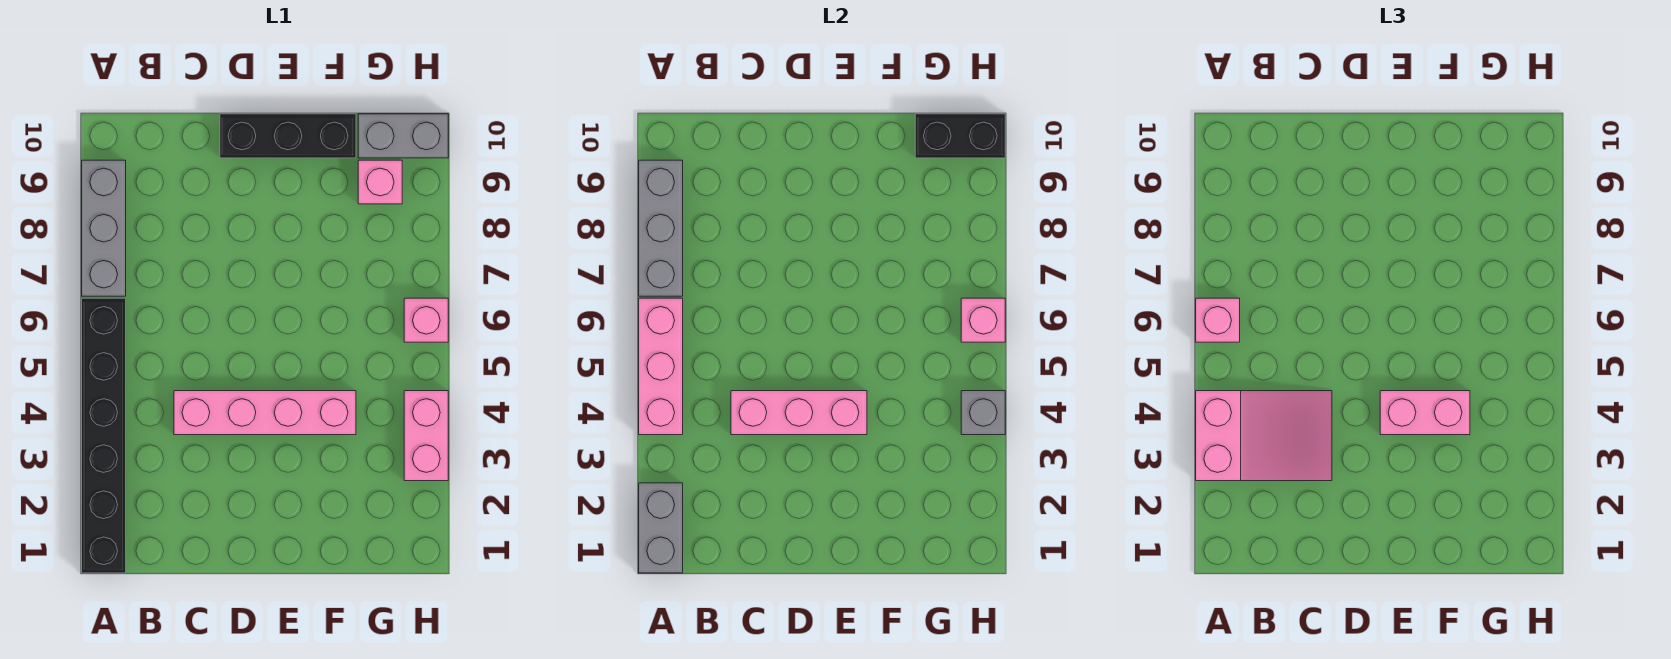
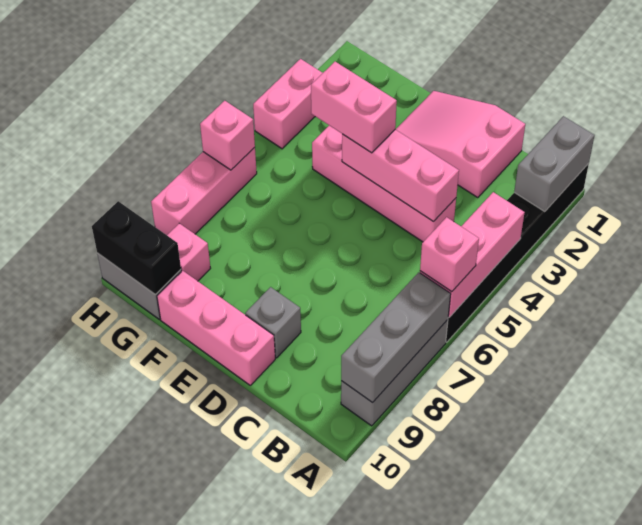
pink 2x3 slope [1196,391,1332,481] -> pink 2x3 slope moved to [396,91,525,198]
black 1x3 brick [220,114,356,158] -> pink 1x3 brick [157,271,275,385]
grey 1x1 brick [961,391,1005,435] -> grey 1x1 brick moved to [245,287,301,358]
pink 1x1 brick [404,298,448,342] -> pink 1x3 brick [151,147,257,235]

